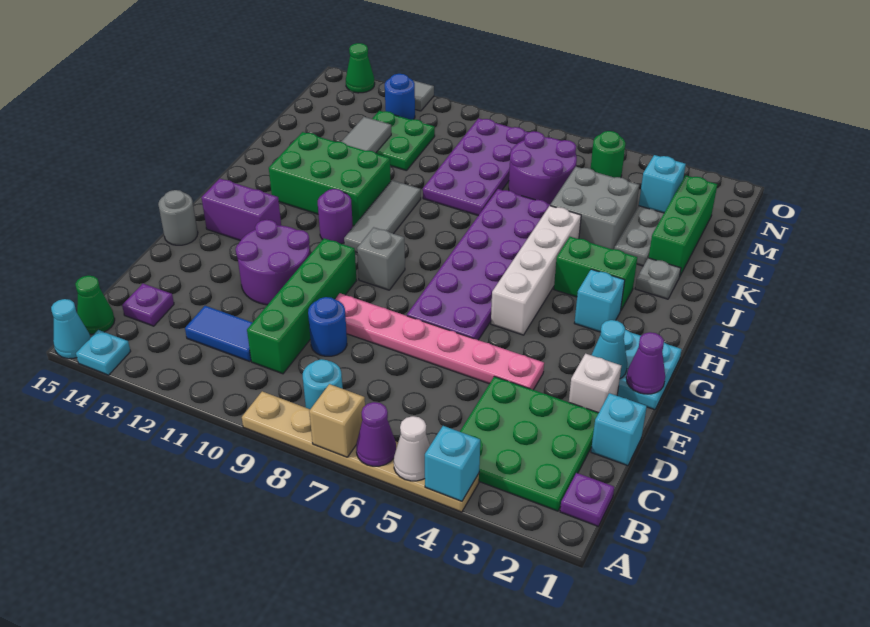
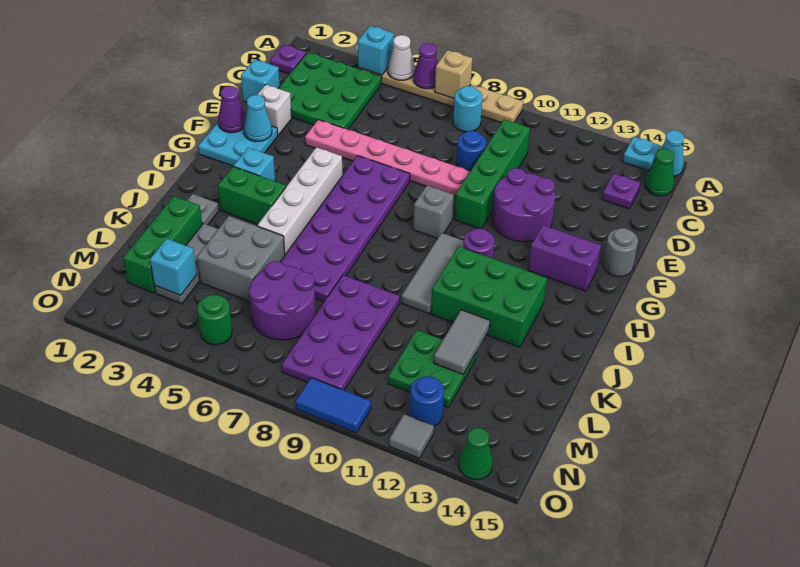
blue 1x2 tile [185,306,253,362] -> blue 1x2 tile moved to [296,378,371,433]

